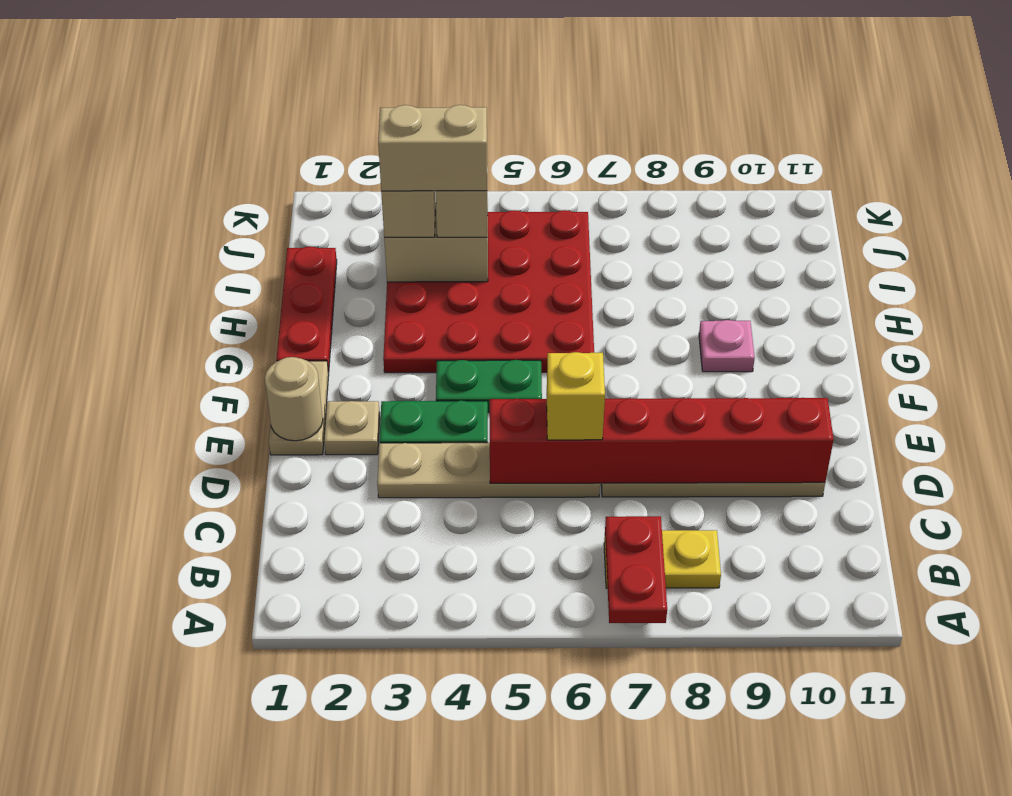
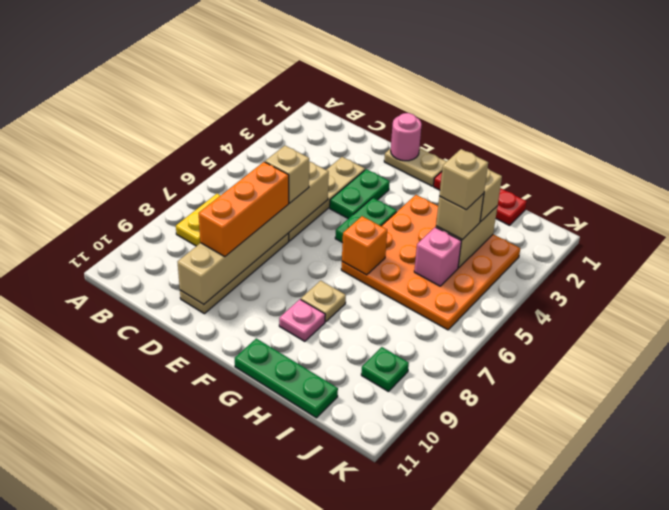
red 1x2 plate [605,516,667,623] -> none
red 1x6 brick [490,398,834,483] -> tan 1x6 brick [178,162,329,304]
yellow 1x1 brick [547,352,605,440] -> tan 1x1 brick [265,146,309,203]
none -> orange 1x3 brick [199,162,289,257]
tan 1x1 round brick [265,357,323,441] -> pink 1x1 round brick [391,113,422,161]
tan 1x1 plate [324,401,380,455] -> tan 1x1 plate moved to [301,281,346,322]
red 4x4 plate [383,210,594,373] -> orange 4x4 plate [341,195,520,330]
none -> orange 1x1 brick [342,216,387,275]
none -> green 1x3 plate [235,338,338,418]
tan 1x2 brick [378,105,487,191] -> tan 1x1 brick [439,149,488,210]
none -> pink 1x1 brick [414,227,461,286]
none -> green 1x1 plate [361,347,409,392]

